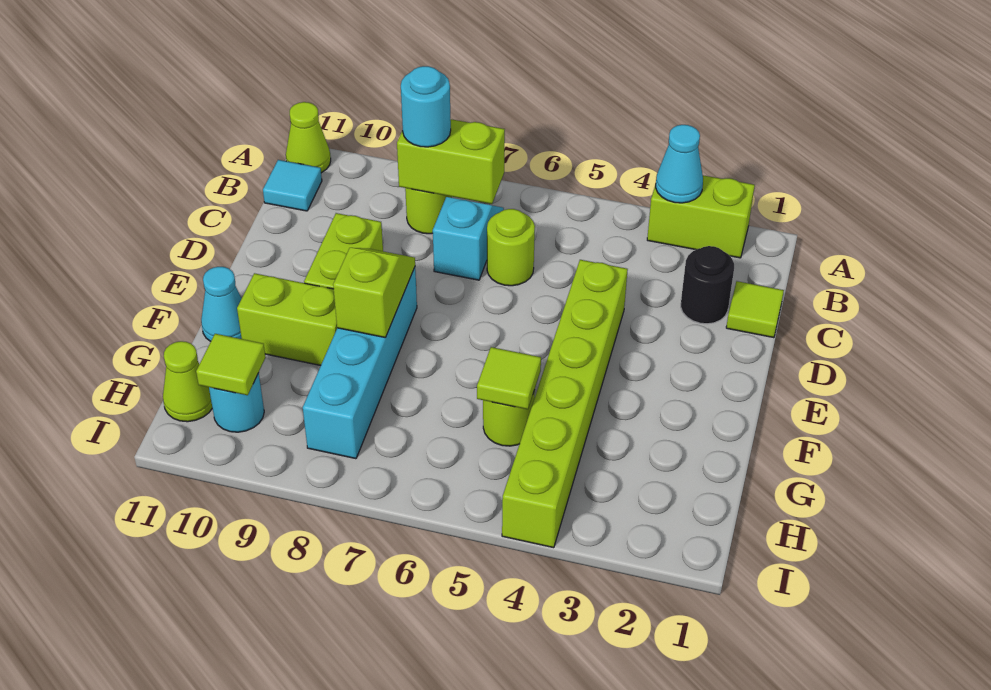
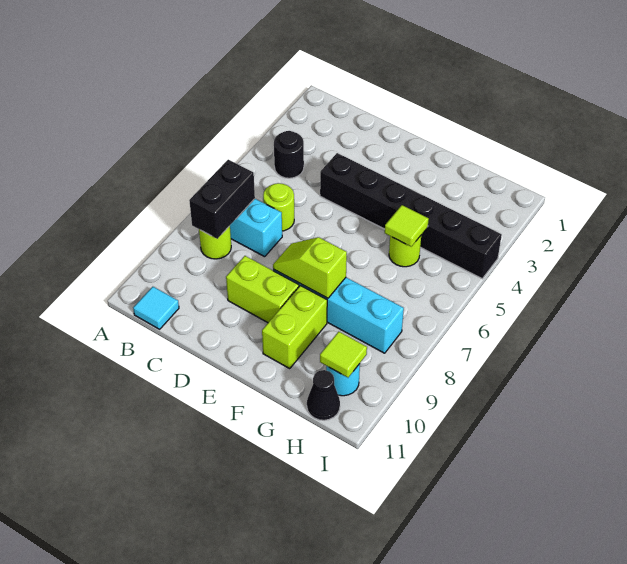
lime 1x2 brick [647,175,755,258] -> none
cyan 1x1 cone [656,125,703,203] -> none
lime 1x1 cone [286,102,331,173] -> none
lime 1x2 brick [397,119,505,204] -> black 1x2 brick [189,160,255,239]
cyan 1x1 round brick [401,66,451,147] -> none
lime 1x1 tile [726,281,784,338] -> none
black 1x1 round brick [681,246,734,324] -> black 1x1 round brick moved to [274,131,304,178]
lime 1x6 brick [502,260,628,548] -> black 1x6 brick [320,153,502,279]
cyan 1x1 cone [201,267,242,341] -> none
lime 1x1 cone [163,341,212,422] -> black 1x1 cone [307,370,340,420]

